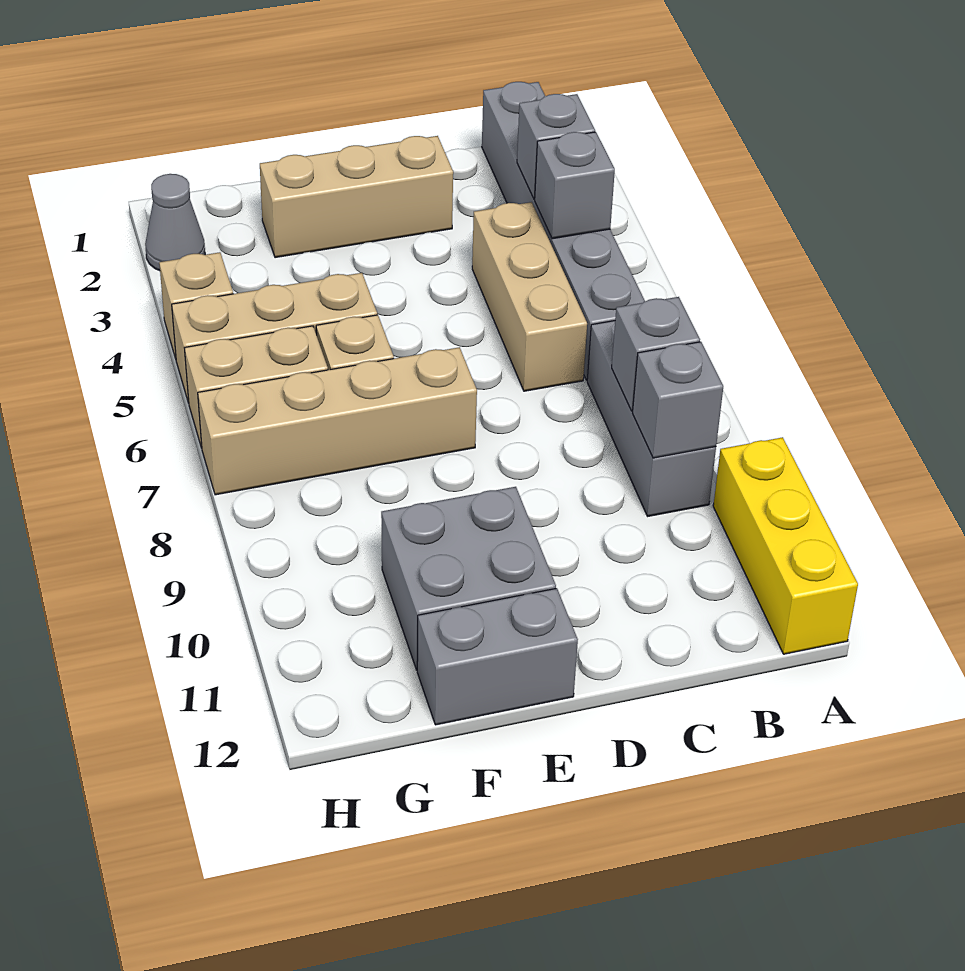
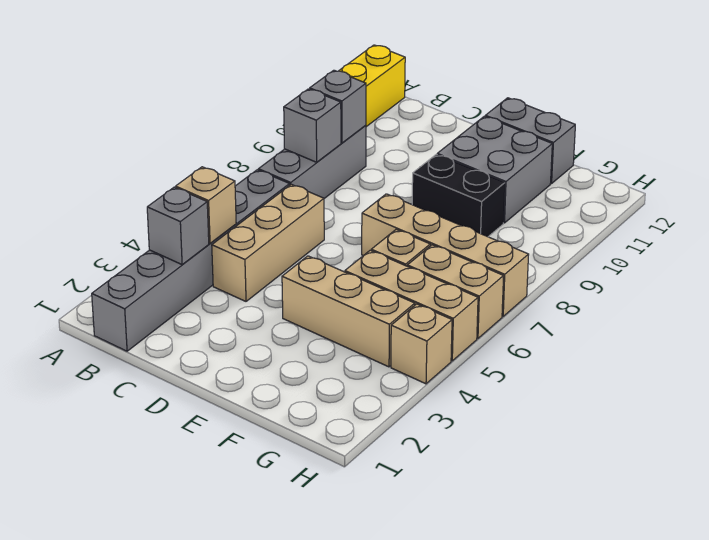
grey 1x1 brick [535,132,615,239] -> tan 1x1 brick [176,167,236,243]
tan 1x3 brick [260,136,453,258] -> tan 1x3 brick moved to [282,256,415,367]
none -> black 1x2 brick [412,154,505,237]
grey 1x1 cone [145,174,205,271] -> none

